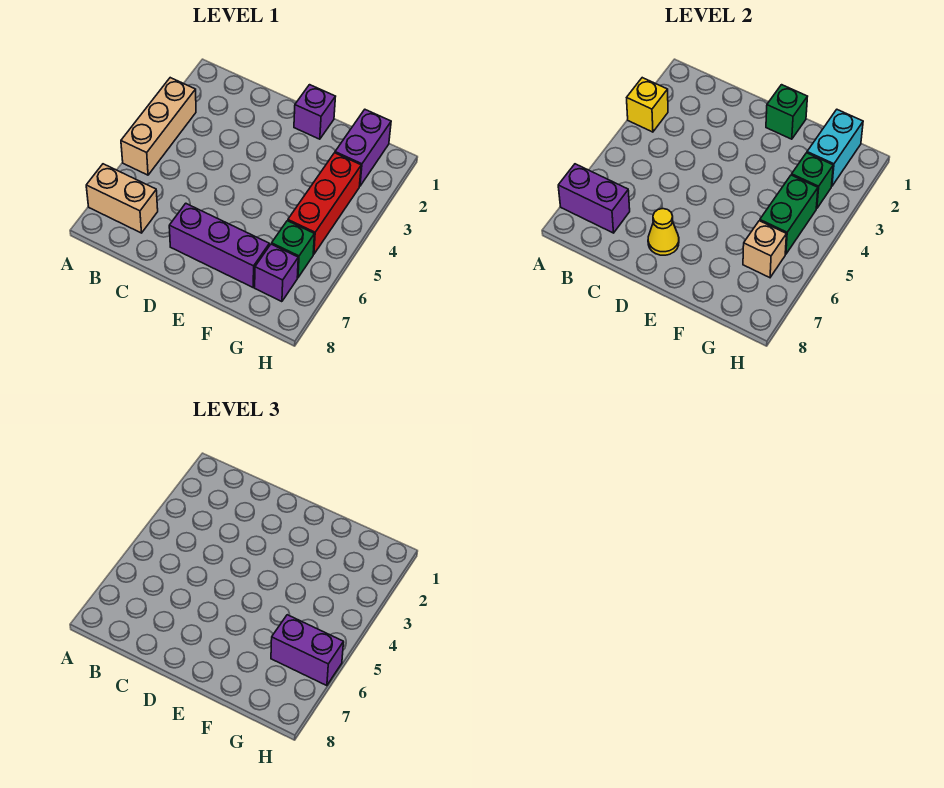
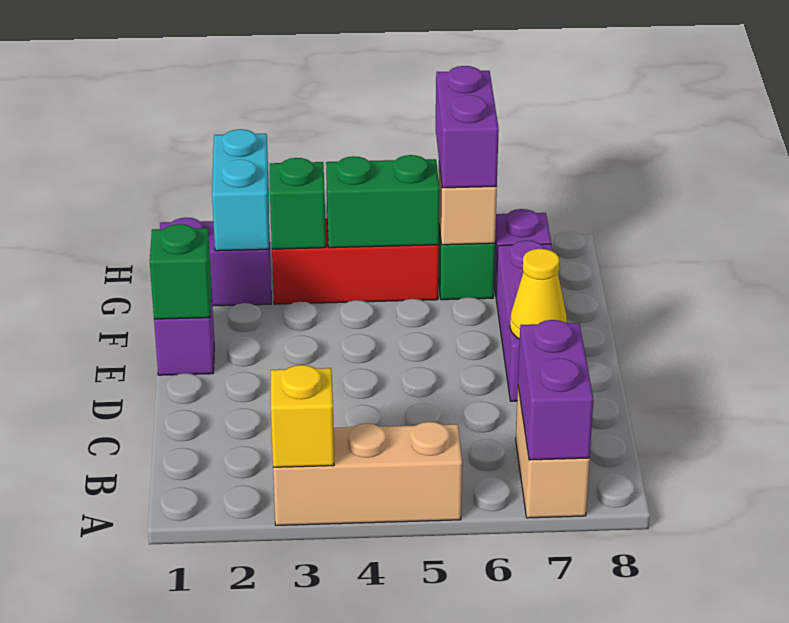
cyan 1x2 brick [807,110,863,186] -> cyan 1x2 brick turned to [212,129,269,251]

